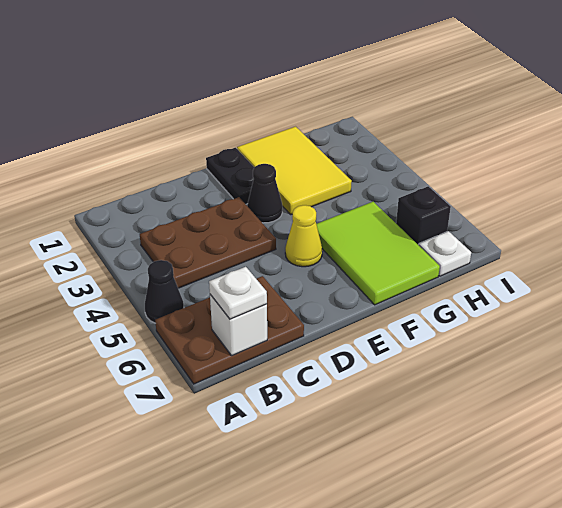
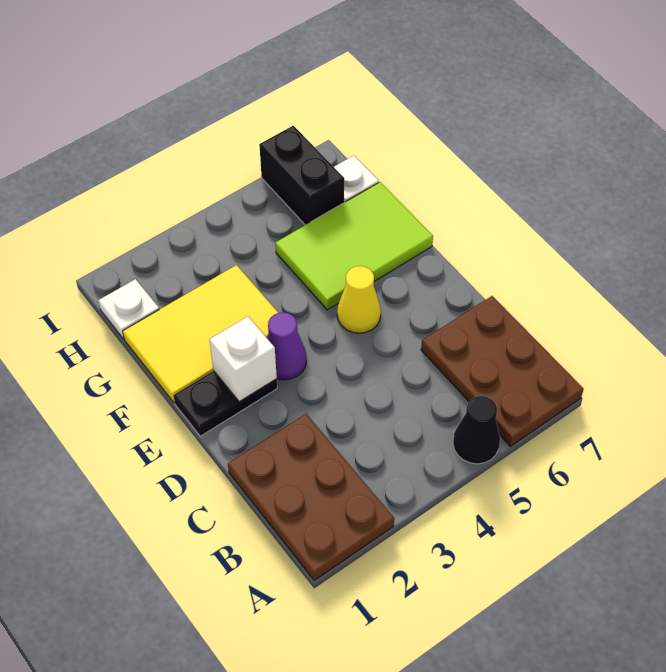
brown 2x3 plate [140,197,276,288] -> brown 2x3 plate moved to [228,414,394,580]
white 1x1 brick [210,295,267,356] -> white 1x1 brick moved to [210,317,277,402]
white 1x1 plate [209,267,267,319] -> white 1x1 plate moved to [98,279,159,339]
black 1x1 cone [247,164,282,223] -> purple 1x1 cone [267,312,307,380]
black 1x1 brick [396,186,451,245] -> black 1x2 brick [259,126,344,225]

